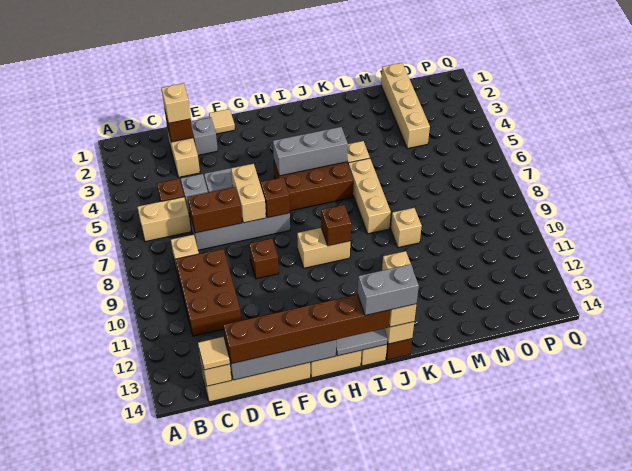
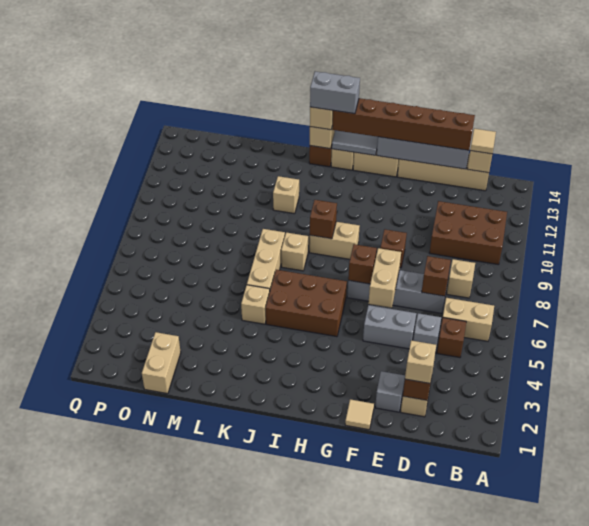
brown 2x3 brick [175,249,241,336] -> brown 2x3 brick turned to [430,201,507,265]
brown 1x2 brick [188,187,242,233] -> brown 1x1 brick [422,256,451,296]
grey 1x3 brick [273,127,348,176] -> none
tan 1x1 brick [391,208,422,247] -> tan 1x1 brick moved to [281,232,308,271]
tan 1x4 brick [381,63,430,148] -> tan 1x2 brick [142,332,181,394]

